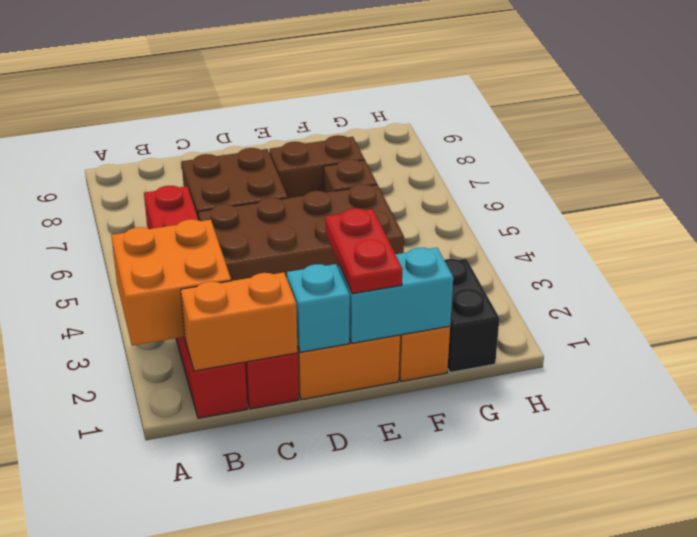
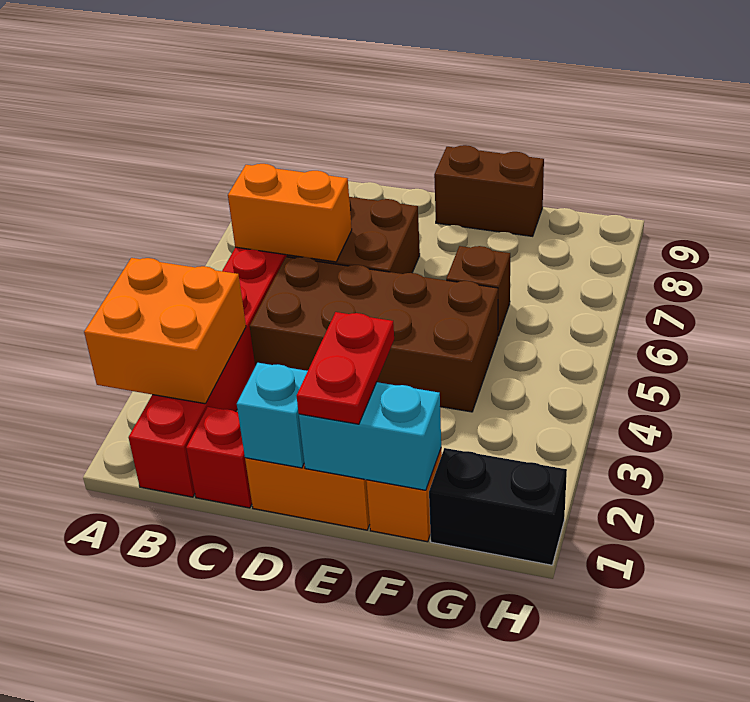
orange 1x2 brick [181,272,298,371] -> orange 1x2 brick moved to [228,164,352,262]
brown 1x2 brick [270,135,365,198] -> brown 1x2 brick moved to [434,145,544,236]
black 1x2 brick [444,259,500,372] -> black 1x2 brick turned to [429,448,567,565]

